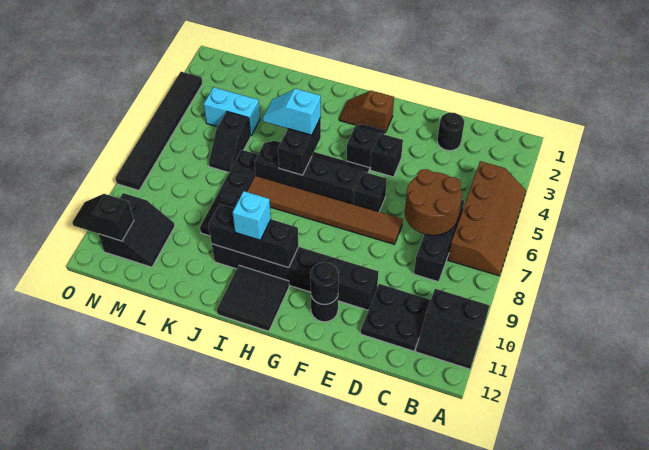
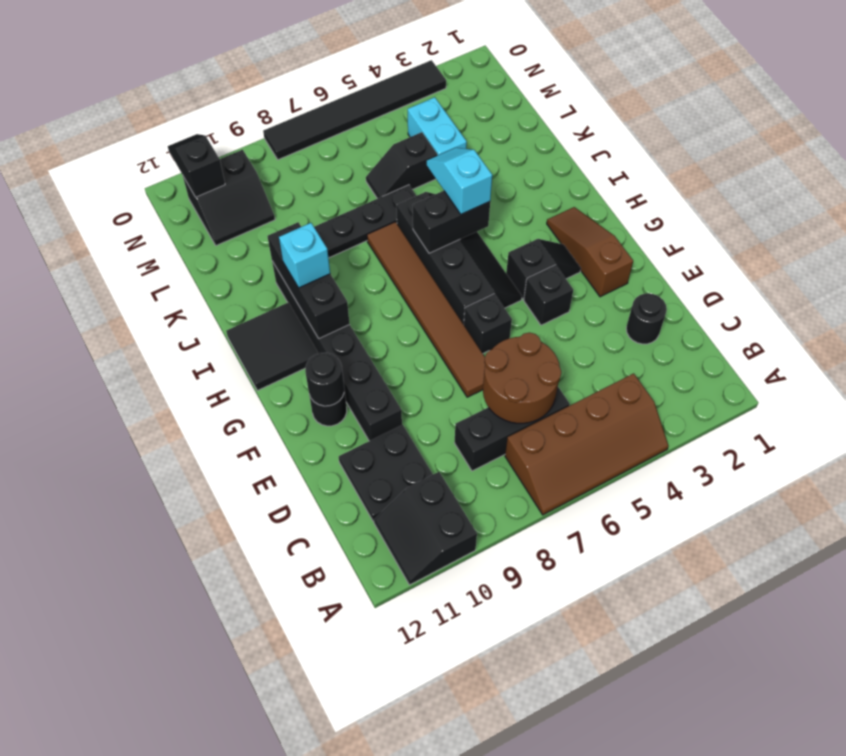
brown 1x2 slope [339,91,394,132] -> brown 1x3 slope [547,207,633,297]

